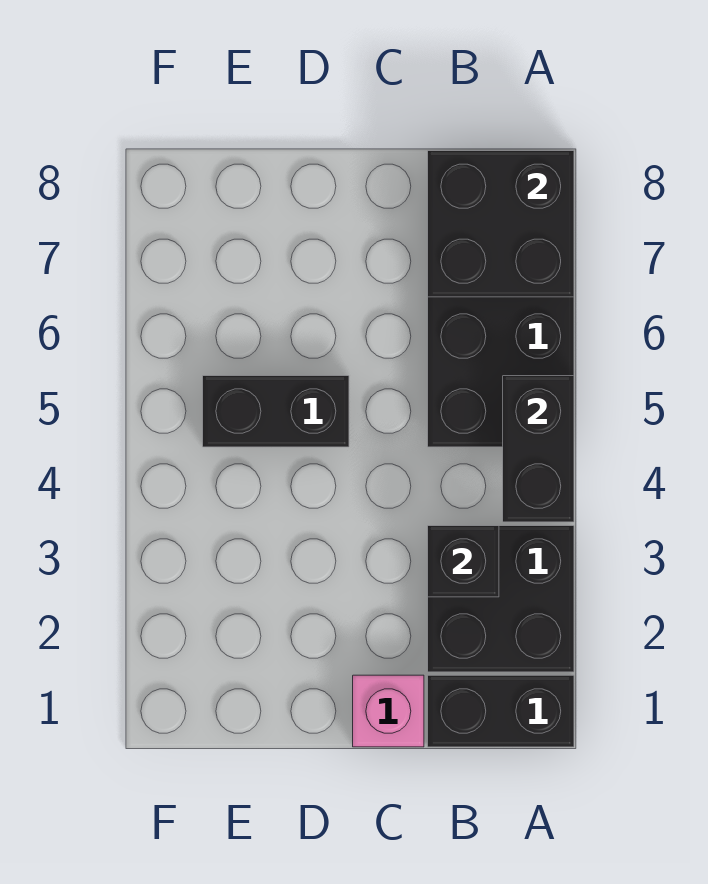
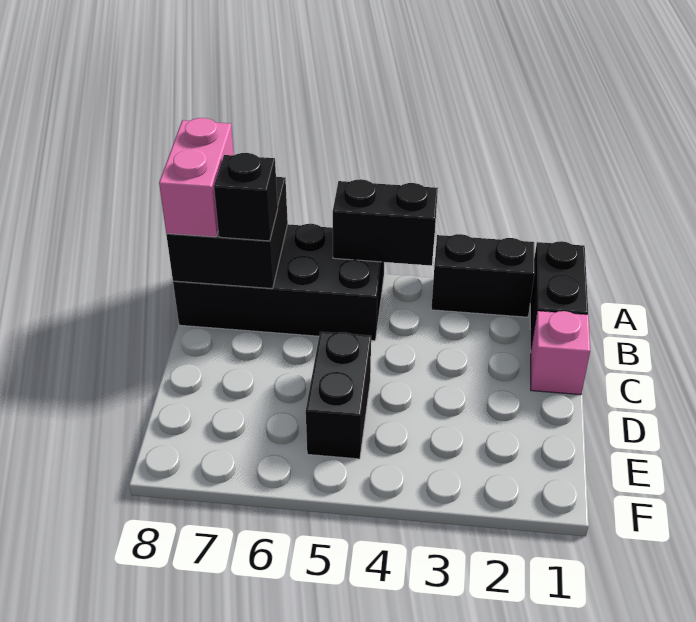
black 2x2 brick [428,526,574,672] -> black 1x2 brick [431,234,535,317]
none -> pink 1x2 brick [159,118,234,237]
black 1x1 brick [428,526,499,597] -> black 1x1 brick moved to [214,153,278,241]

